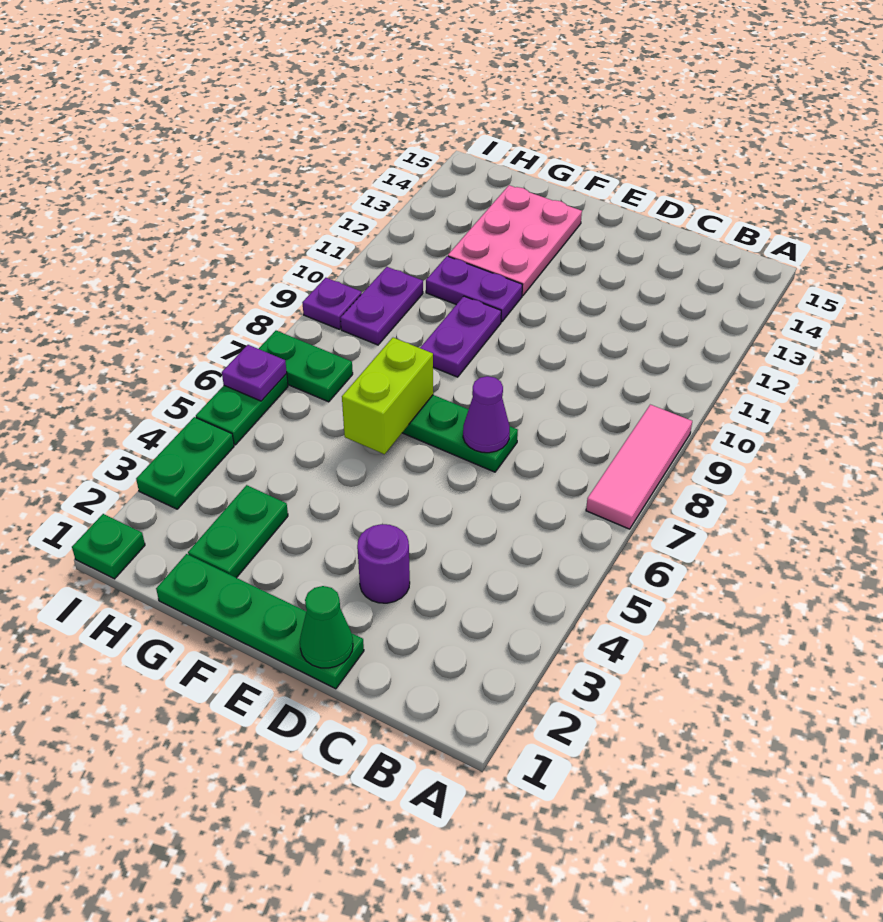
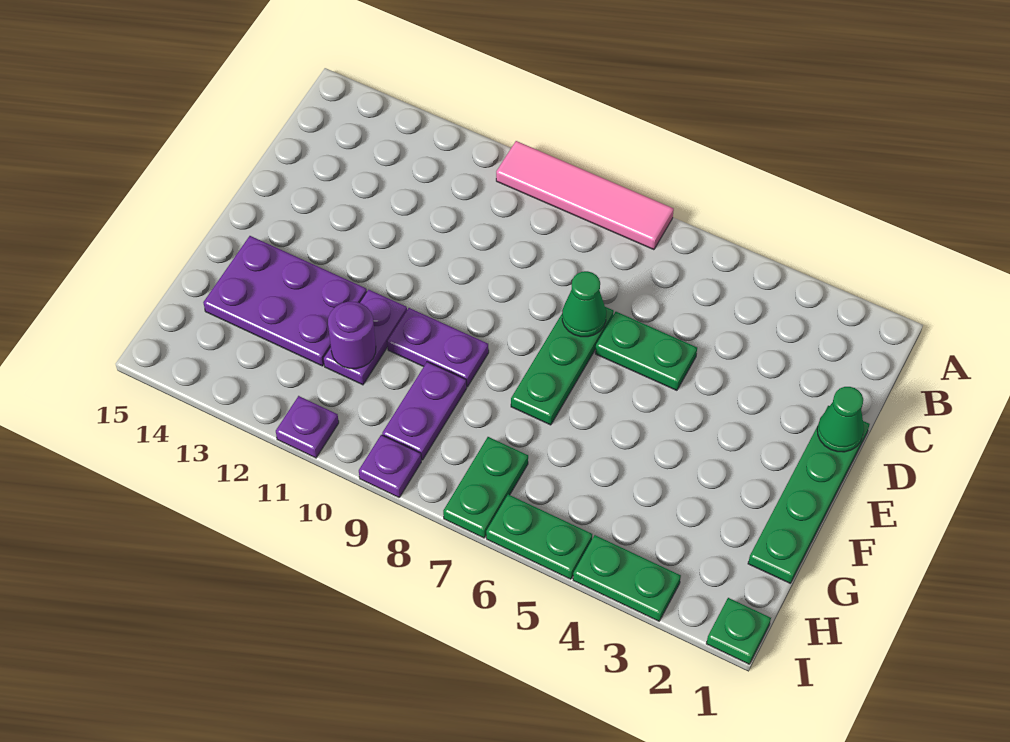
pink 1x3 tile [586,405,692,529] -> pink 1x4 tile [496,141,674,250]
purple 1x1 round brick [357,524,410,603] -> purple 1x1 round brick moved to [328,302,376,369]
purple 1x1 cone [463,376,510,453] -> green 1x1 cone [562,271,606,337]
lime 1x2 brick [342,338,433,454] -> none
pink 2x3 plate [448,185,582,296] -> purple 2x3 plate [203,236,367,366]
green 1x2 plate [188,485,288,578] -> green 1x2 plate moved to [595,312,697,390]
purple 1x2 plate [341,267,423,345] -> purple 1x2 plate turned to [382,362,467,460]
purple 1x1 plate [222,345,287,401] -> purple 1x1 plate moved to [276,396,339,458]

